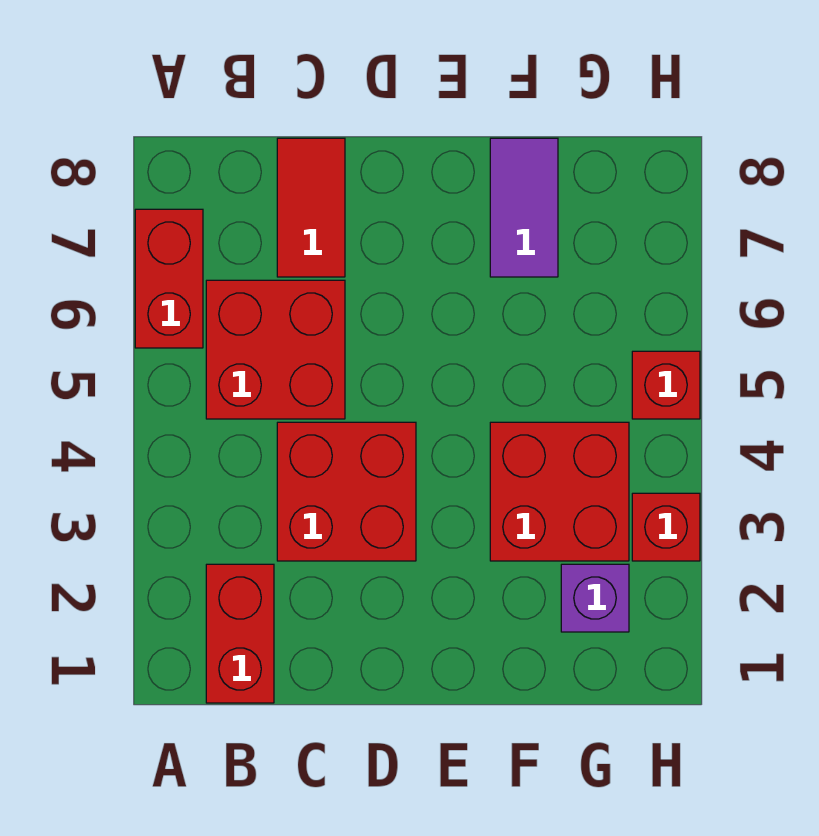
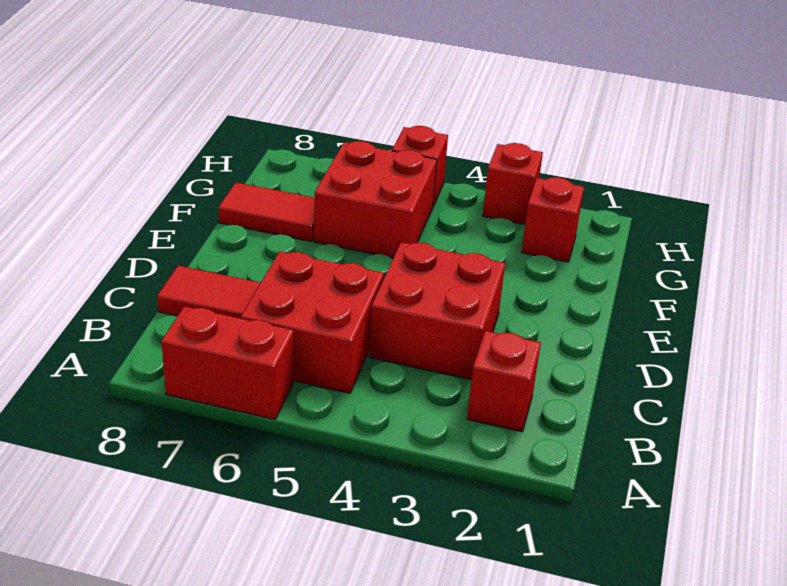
red 1x2 brick [206,564,274,703] -> red 1x1 brick [467,331,541,432]
red 2x2 brick [490,422,629,561] -> red 2x2 brick moved to [314,141,437,258]
purple 1x2 tile [490,138,558,277] -> red 1x2 tile [219,182,315,241]
purple 1x1 brick [561,564,629,632] -> red 1x1 brick [521,177,584,262]

